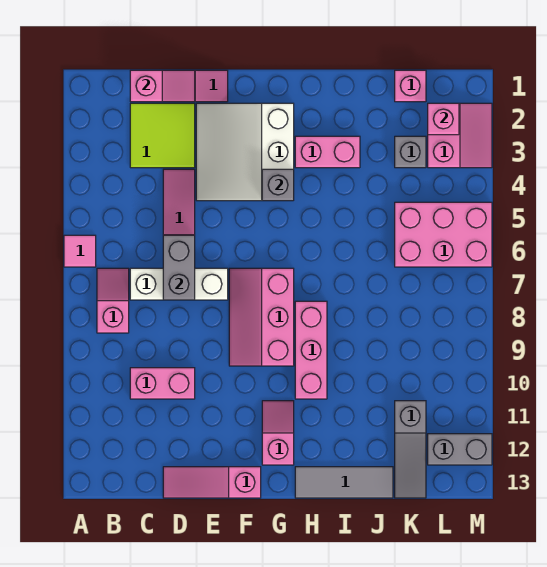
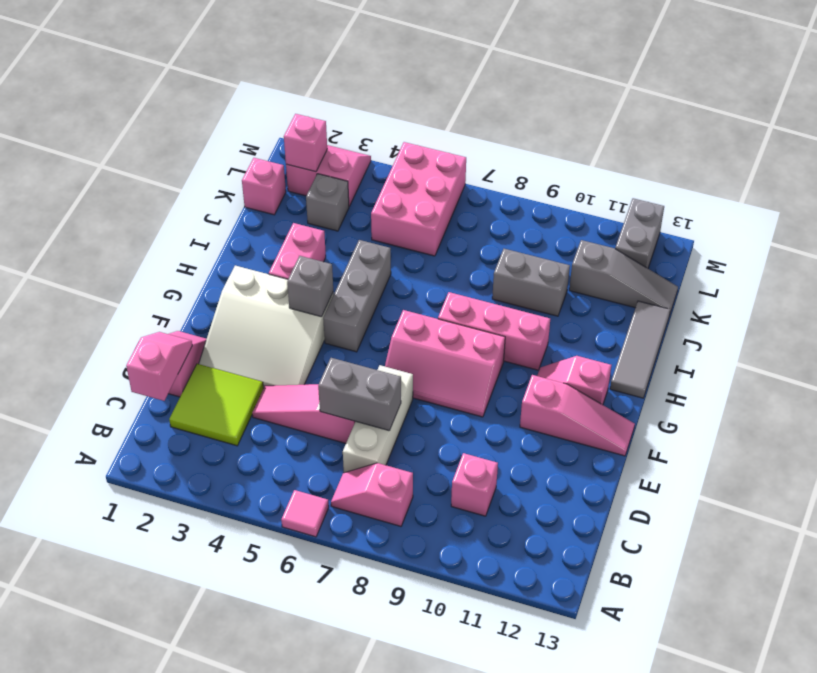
pink 1x2 brick [130,368,195,399] -> pink 1x1 brick [451,453,498,516]
pink 1x3 slope [163,467,261,498] -> pink 1x3 slope turned to [520,375,635,456]
none -> grey 1x3 brick [323,240,391,352]
none -> grey 1x2 brick [492,249,570,316]

